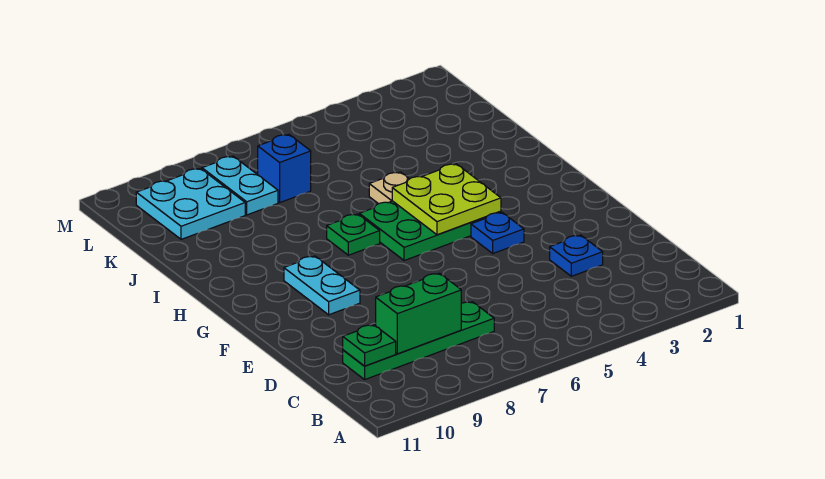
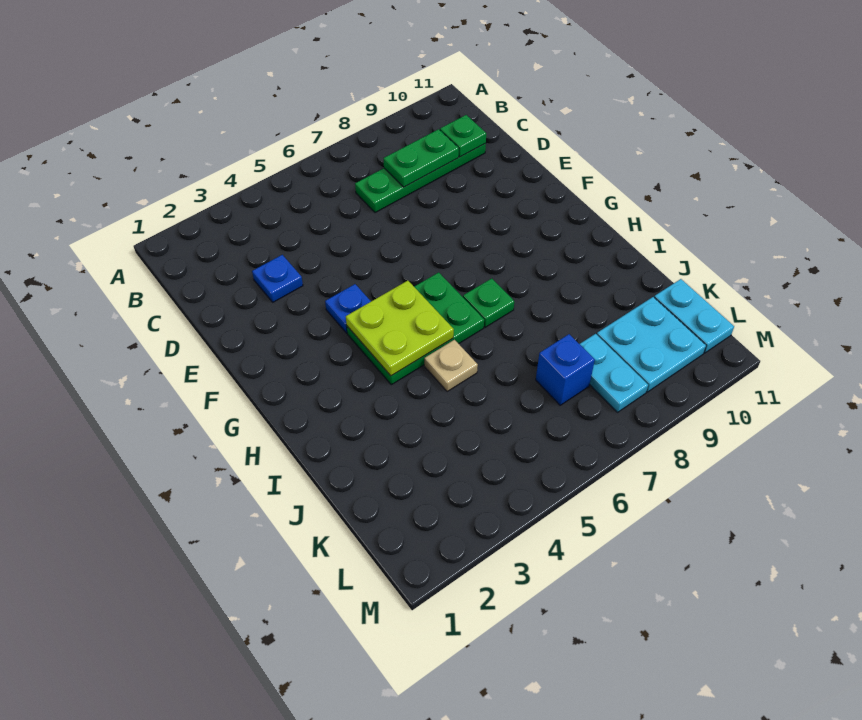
green 1x2 brick [376,273,461,354] -> green 1x2 plate [383,129,459,187]
cyan 1x2 plate [284,256,360,315] -> cyan 1x2 plate moved to [654,279,734,353]

